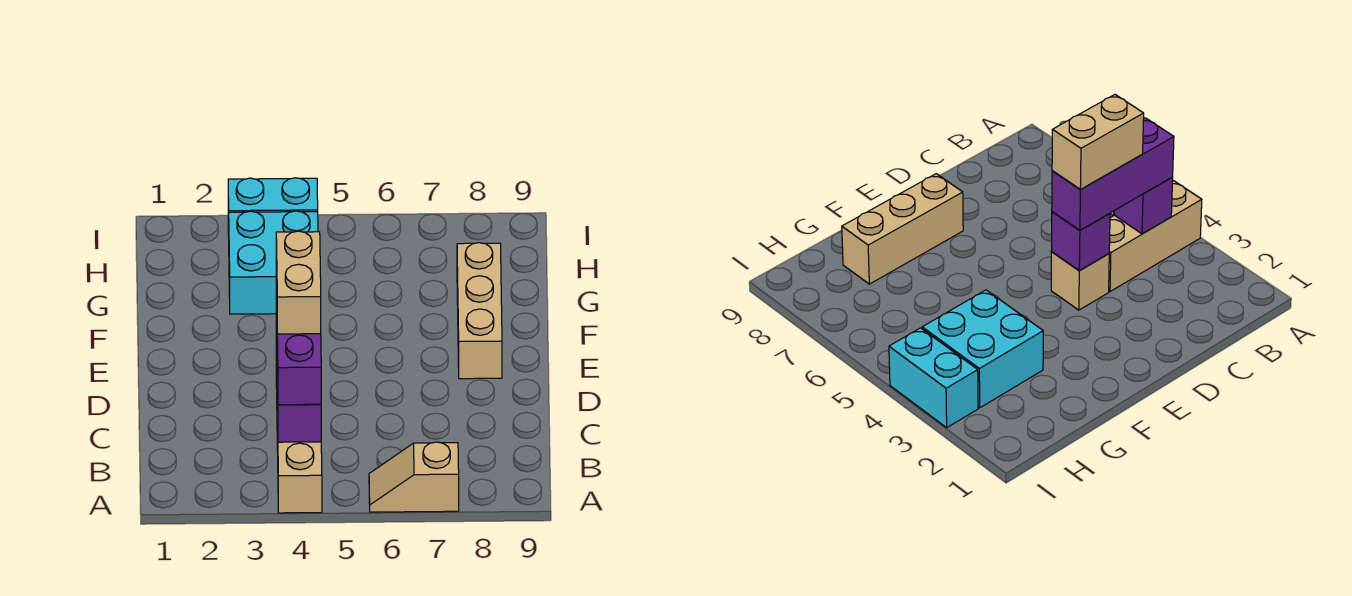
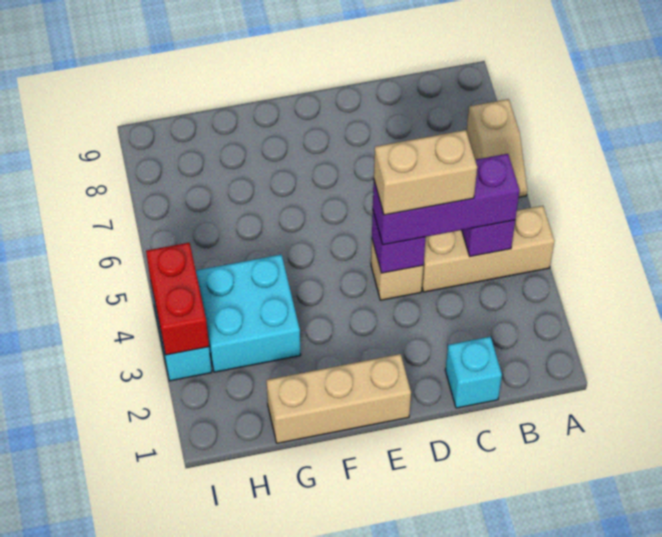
none -> cyan 1x1 brick [445,337,502,408]
tan 1x3 brick [457,243,502,379] -> tan 1x3 brick moved to [266,354,411,443]
none -> red 1x2 brick [146,243,209,355]

